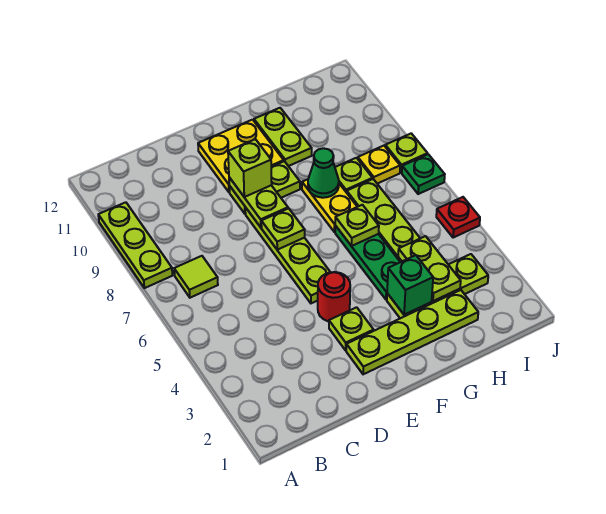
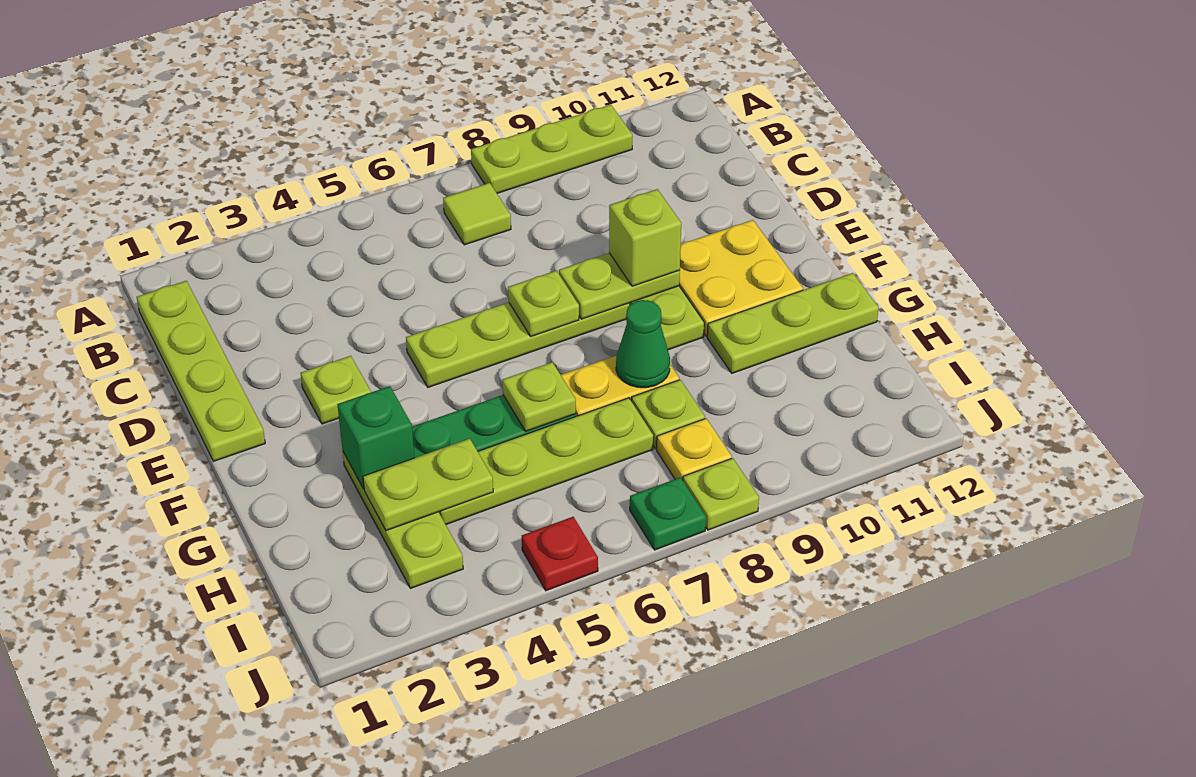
lime 1x4 plate [346,290,478,374] -> lime 1x4 plate moved to [137,281,265,461]
red 1x1 round brick [318,272,350,321] -> none
lime 1x2 plate [254,108,312,166] -> lime 1x3 plate [707,273,879,373]

